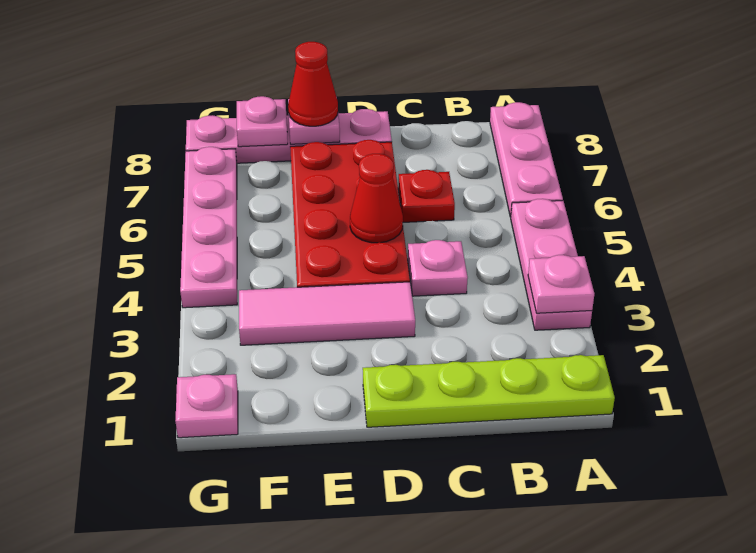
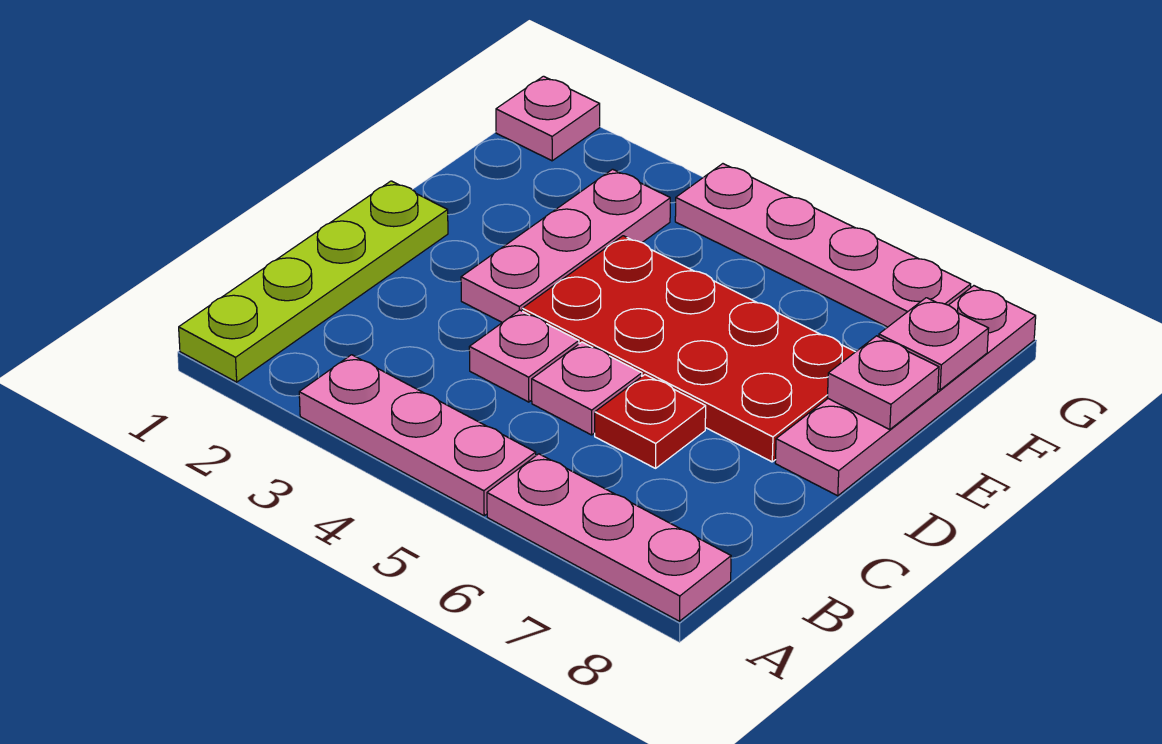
pink 1x1 plate [528,255,594,313] -> pink 1x1 plate moved to [532,342,642,435]
pink 1x3 tile [239,282,415,345] -> pink 1x3 plate [461,169,670,323]
red 1x1 cone [350,154,403,243] -> none
red 1x1 cone [288,42,338,126] -> none

